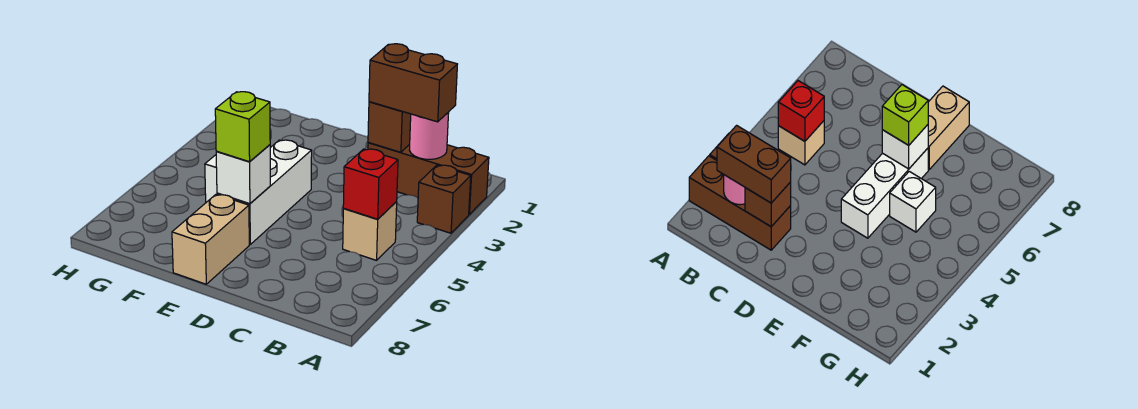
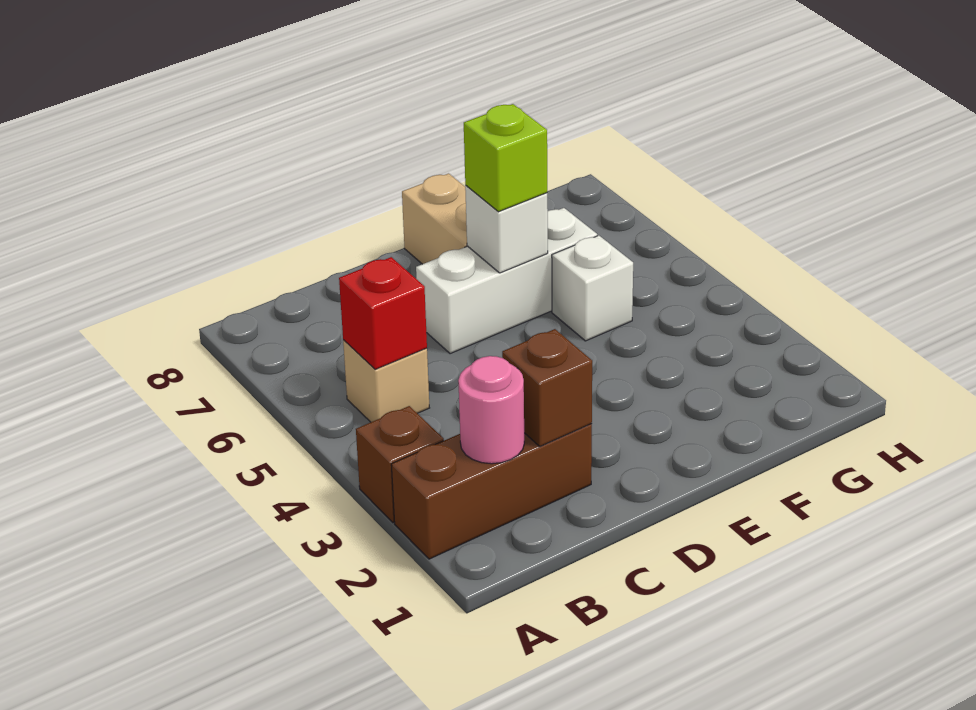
brown 1x2 brick [369,44,457,122] -> none
white 1x3 brick [217,140,312,244] -> white 1x3 brick turned to [416,208,597,354]

